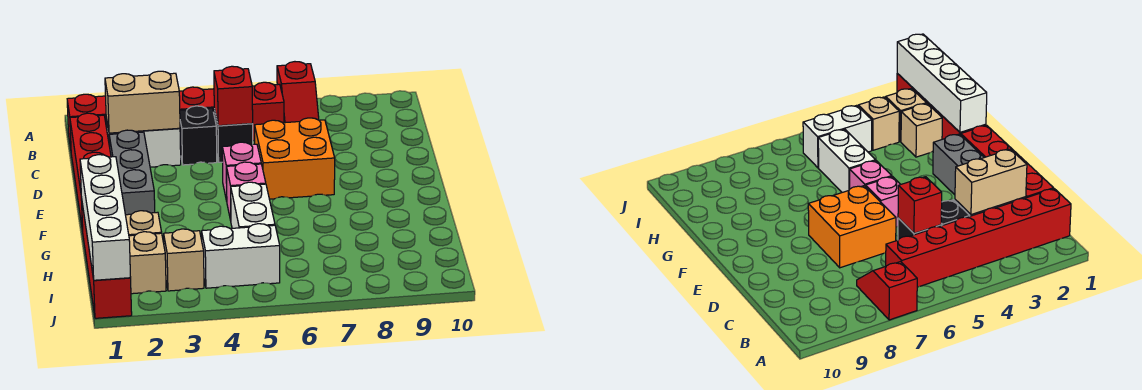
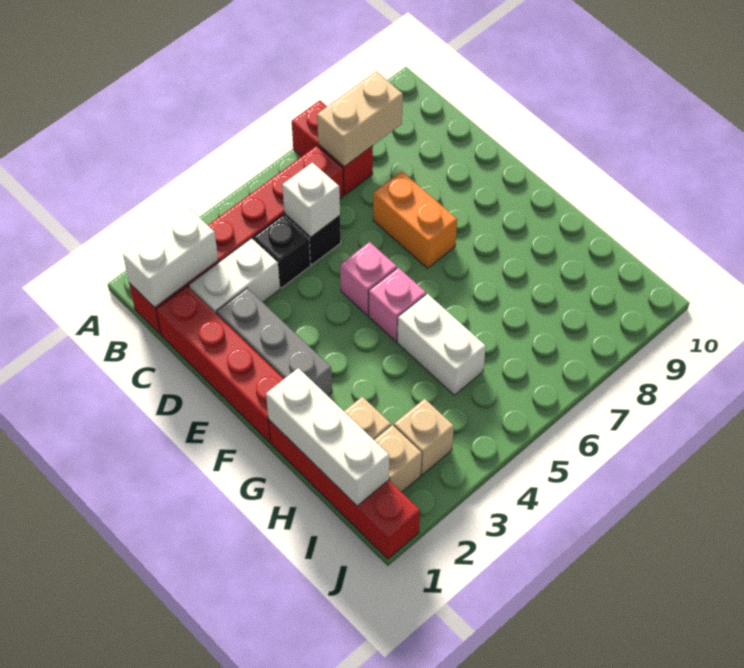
red 1x2 slope [277,62,319,123] -> red 1x2 brick [292,101,373,195]
tan 1x2 brick [105,71,180,133] -> tan 1x2 brick moved to [317,72,403,167]
red 1x1 brick [214,66,253,126] -> white 1x1 brick [282,162,340,237]
orange 2x2 brick [255,118,335,199] -> orange 1x2 brick [373,171,457,268]
white 1x4 brick [80,155,131,280] -> white 1x3 brick [266,368,389,506]
white 1x2 brick [202,224,280,288] -> white 1x2 brick moved to [123,207,218,307]

